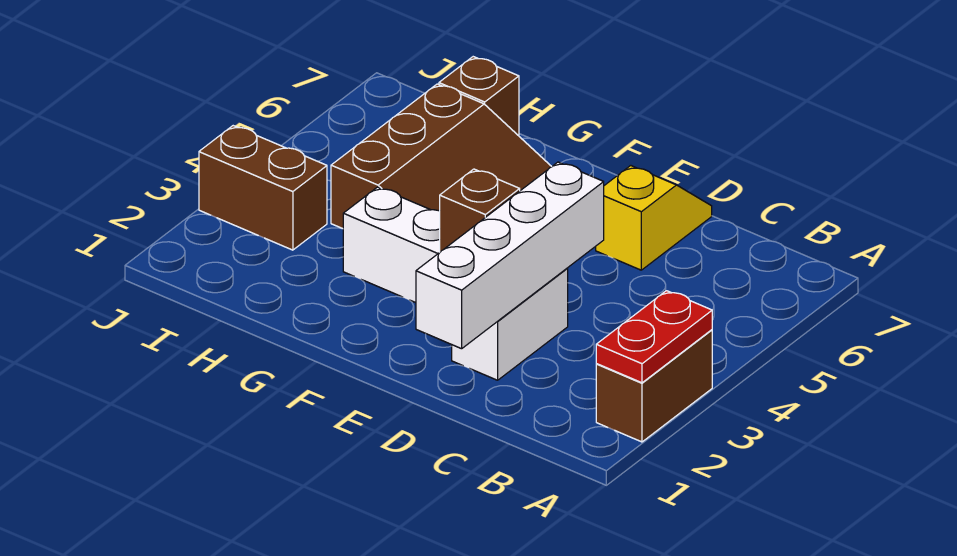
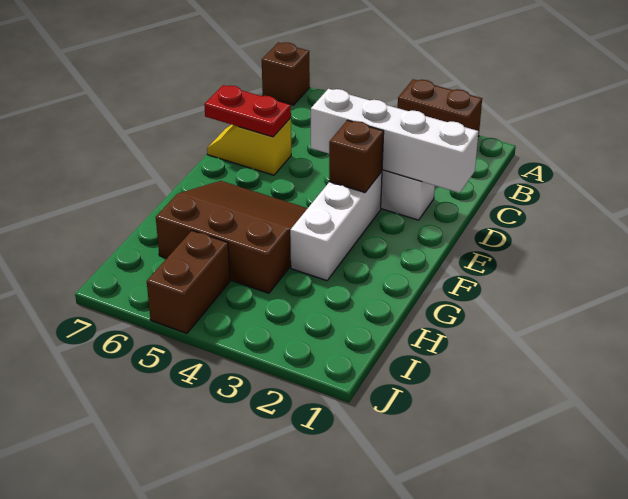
red 1x2 plate [596,291,712,383] -> red 1x2 plate moved to [204,85,291,137]
brown 1x1 brick [439,57,519,135] -> brown 1x1 brick moved to [262,42,310,105]
brown 1x2 brick [199,126,327,250] -> brown 1x2 brick moved to [147,231,230,333]

